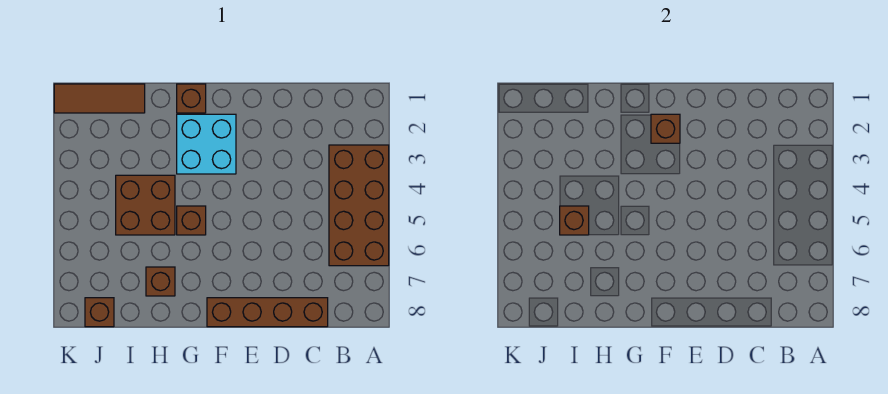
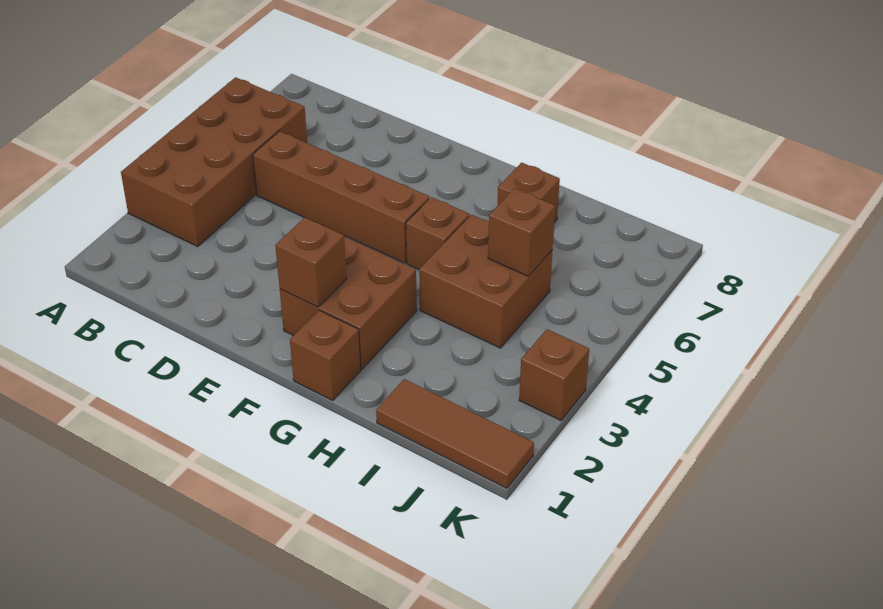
brown 1x4 brick [207,298,328,327] -> brown 1x4 brick moved to [253,131,429,263]
cyan 2x2 brick [177,114,236,174] -> brown 2x2 brick [280,237,417,369]
brown 1x1 brick [85,298,114,327] -> brown 1x1 brick moved to [519,329,589,420]

